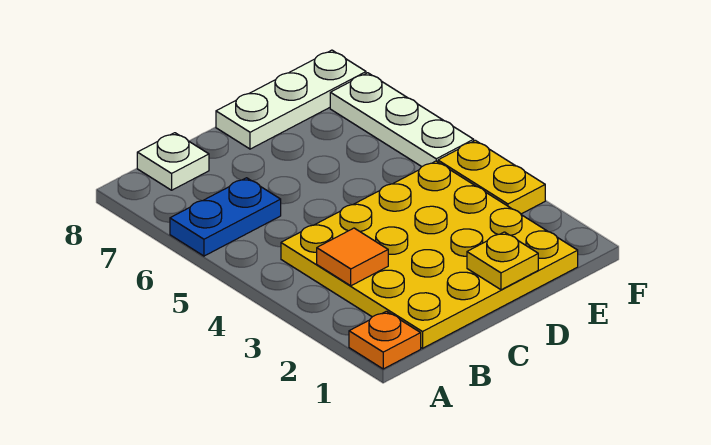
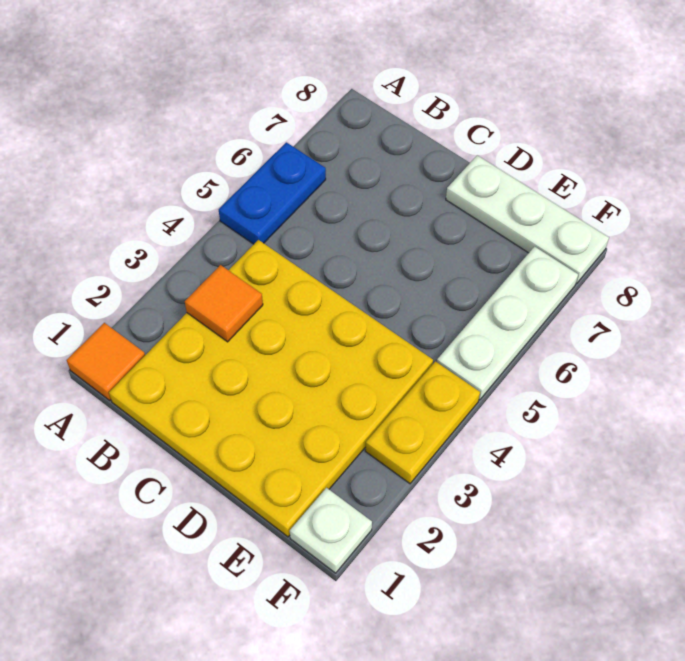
orange 1x1 plate [349,311,421,369] -> orange 1x1 tile [67,323,145,401]
blue 1x2 plate [170,178,281,256] -> blue 1x2 plate turned to [219,142,326,244]
white 1x1 plate [137,133,209,190] -> white 1x1 plate moved to [290,488,372,573]
yellow 1x1 plate [467,232,538,290] -> none

